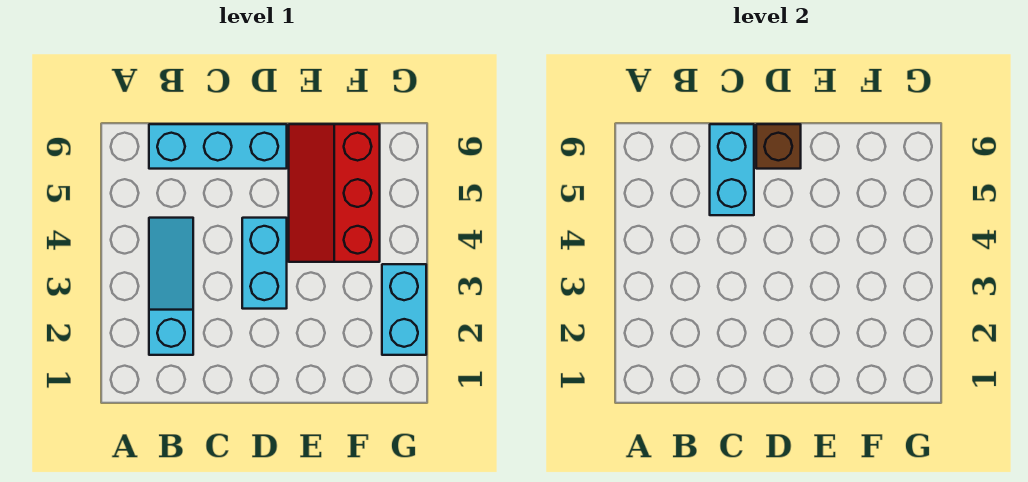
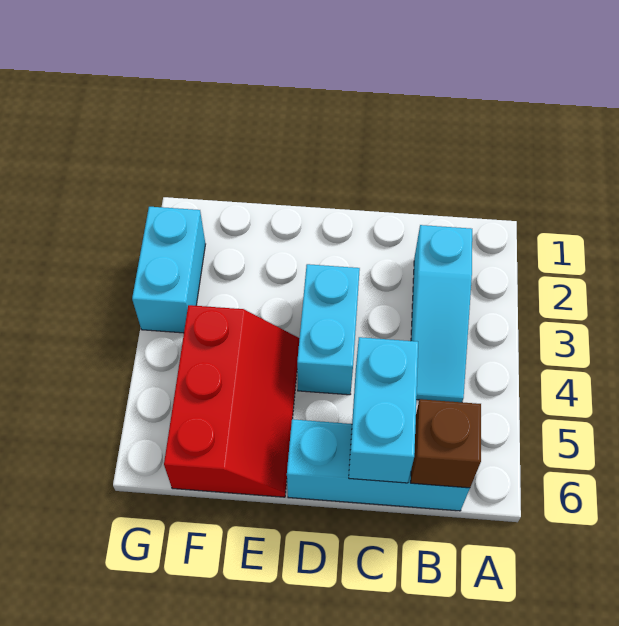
brown 1x1 brick [756,124,801,169] -> brown 1x1 brick moved to [411,399,481,488]

